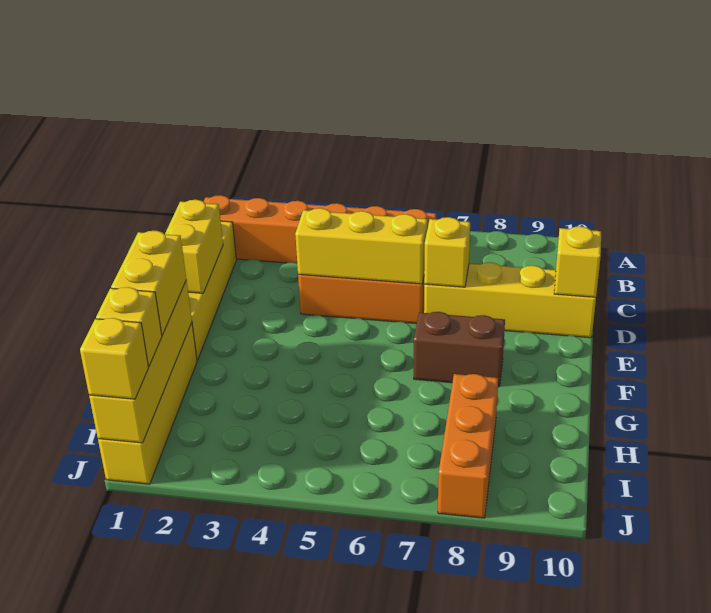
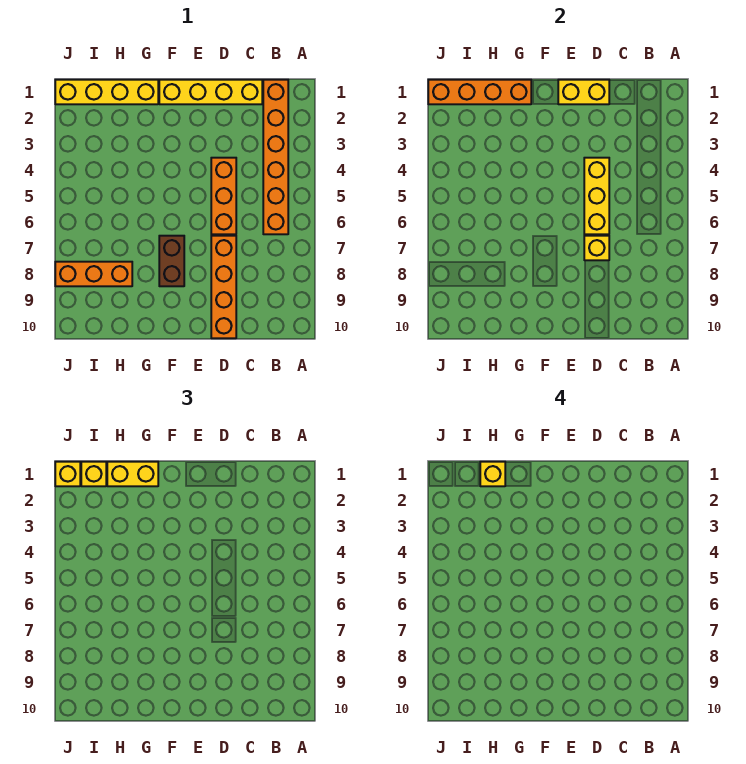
yellow 1x4 brick [424,262,596,338] -> orange 1x4 brick [211,236,236,338]
yellow 1x1 brick [554,226,601,297] -> yellow 1x1 brick moved to [480,462,505,486]
yellow 1x4 brick [89,280,192,443] -> orange 1x4 brick [428,80,531,104]

